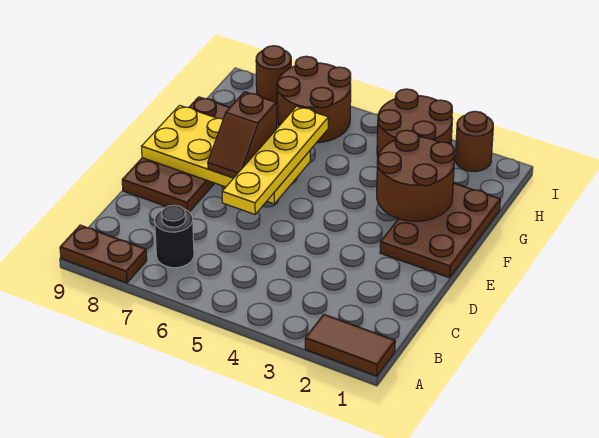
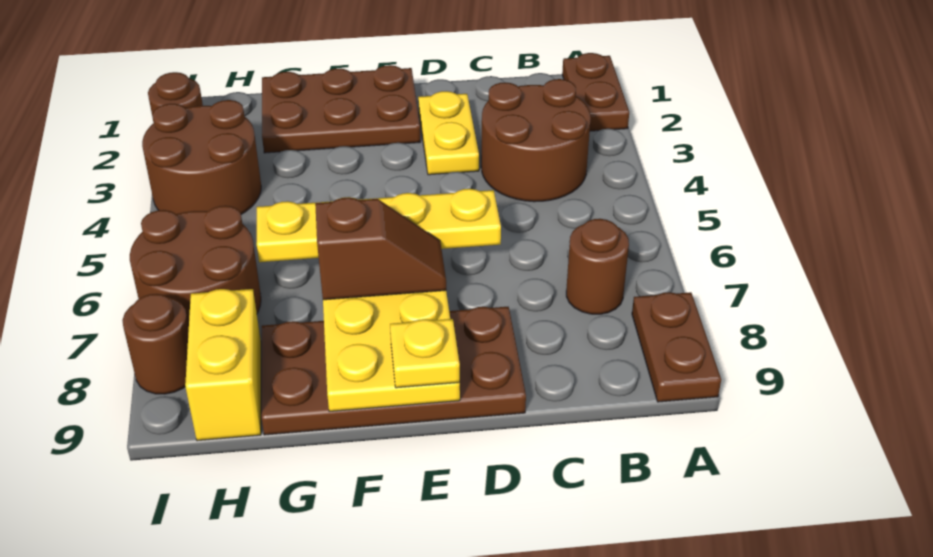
brown 1x2 tile [305,315,395,376] -> brown 1x2 plate [562,53,629,131]
black 1x1 round brick [155,205,194,268] -> brown 1x1 round brick [566,219,629,314]
none -> yellow 1x2 plate [418,91,479,175]
none -> yellow 1x1 plate [390,319,460,388]
brown 2x2 round brick [377,130,454,221] -> brown 2x2 round brick moved to [481,79,591,202]
none -> yellow 1x2 brick [185,289,261,441]

